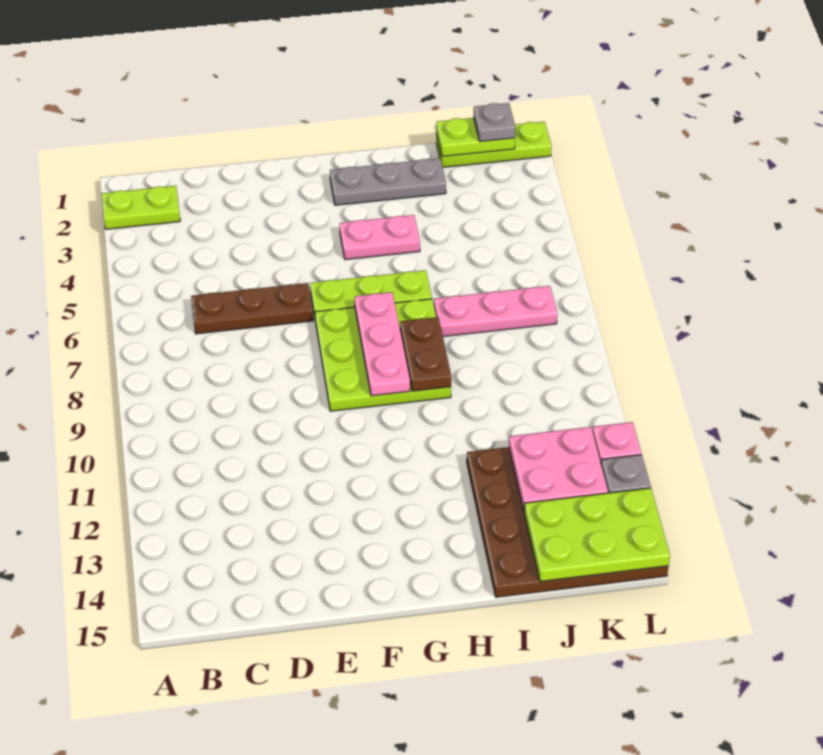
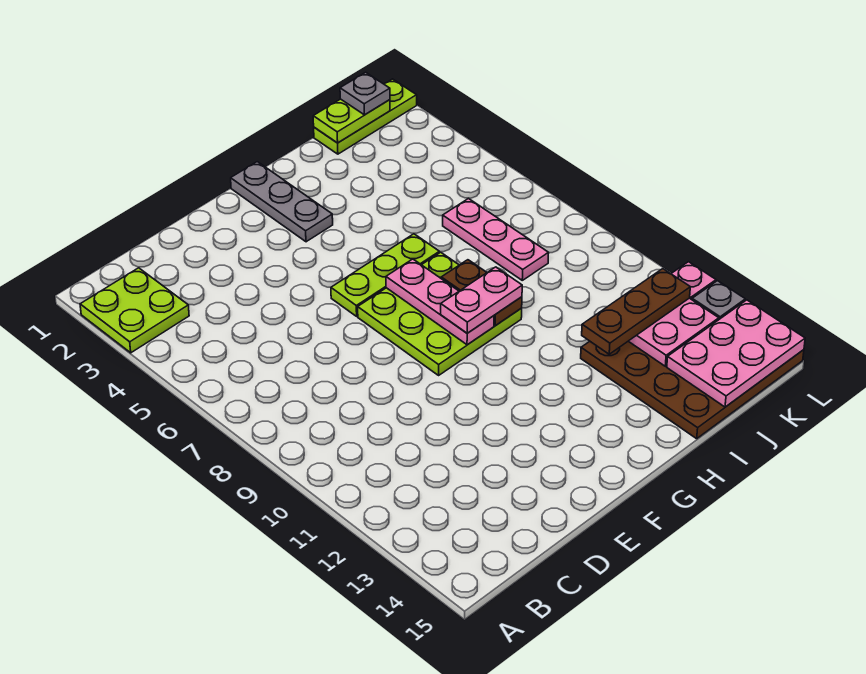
lime 1x2 plate [102,186,180,229] -> lime 2x2 plate [80,268,189,353]
brown 1x3 plate [191,283,313,334] -> brown 1x3 plate moved to [582,269,690,354]
grey 1x3 plate [330,158,446,205] -> grey 1x3 plate turned to [231,162,333,242]
pink 1x2 plate [340,215,420,260] -> pink 1x2 plate moved to [441,267,522,333]
pink 1x3 plate [434,286,557,337] -> pink 1x3 plate turned to [443,199,549,280]
lime 2x3 plate [524,488,670,582] -> pink 2x3 plate [667,300,805,407]

